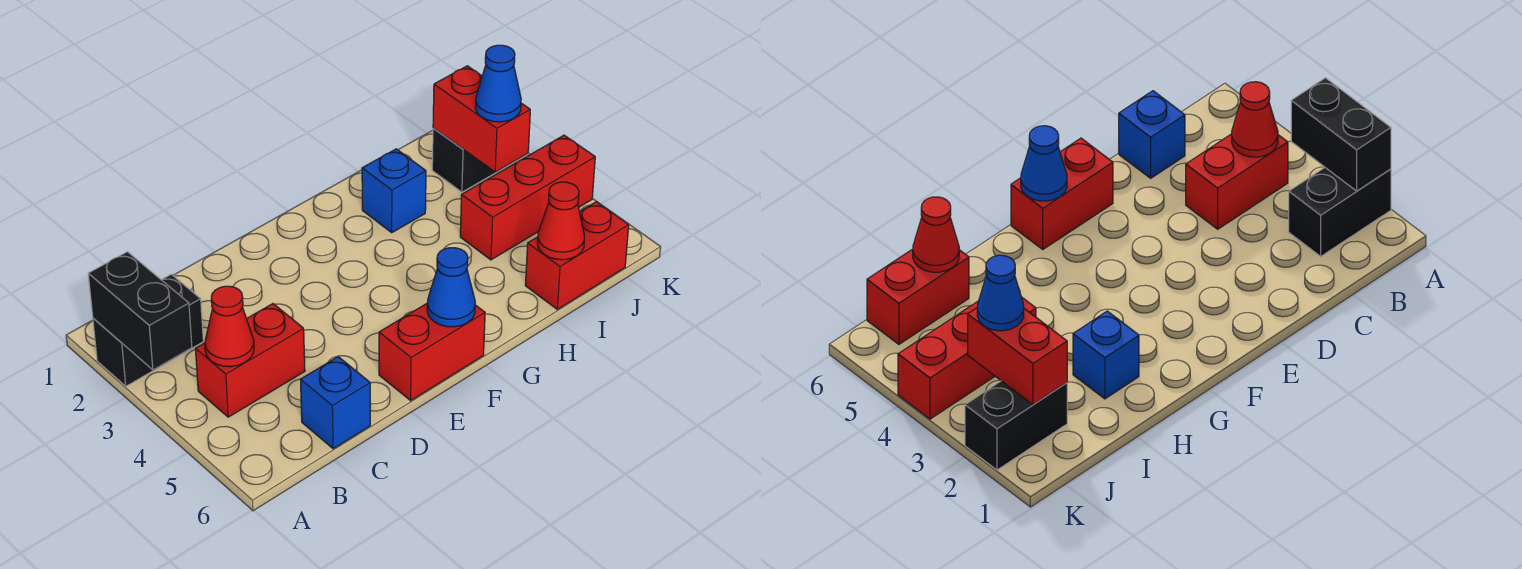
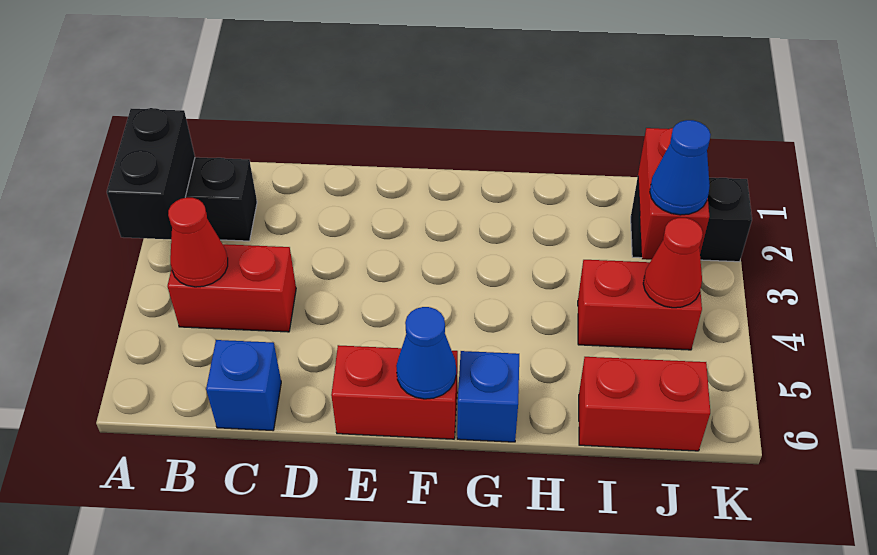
blue 1x1 brick [362,149,426,233] -> blue 1x1 brick moved to [457,351,519,442]
red 1x3 brick [460,135,595,260] -> red 1x2 brick [578,260,702,350]
red 1x1 cone [538,182,584,260] -> red 1x1 cone moved to [643,218,703,308]

